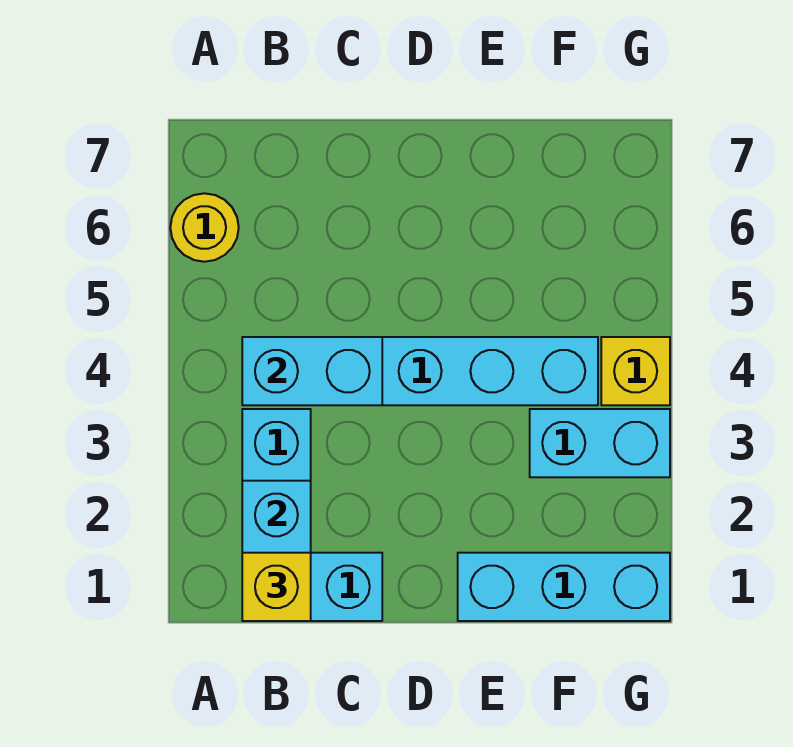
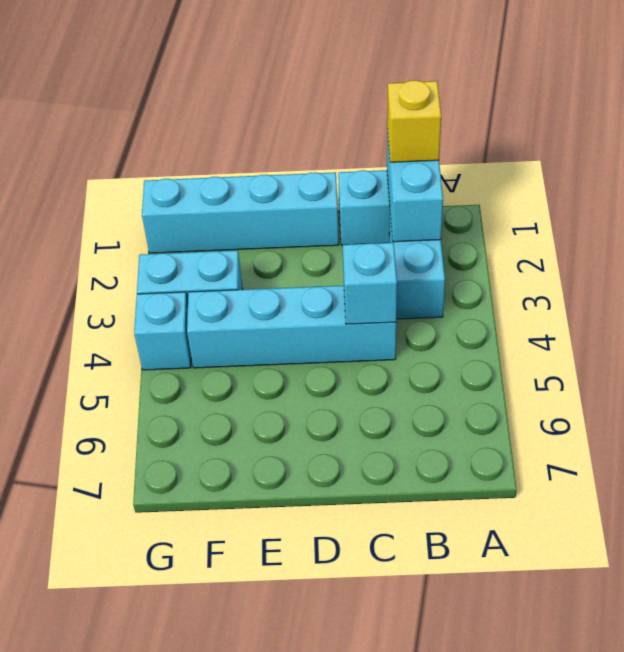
yellow 1x1 round brick [170,193,239,262] -> none
cyan 1x2 brick [242,337,382,405] -> cyan 1x1 brick [343,243,397,324]
cyan 1x3 brick [458,553,670,621] -> cyan 1x4 brick [142,172,339,253]
yellow 1x1 brick [601,337,670,405] -> cyan 1x1 brick [134,292,191,370]

